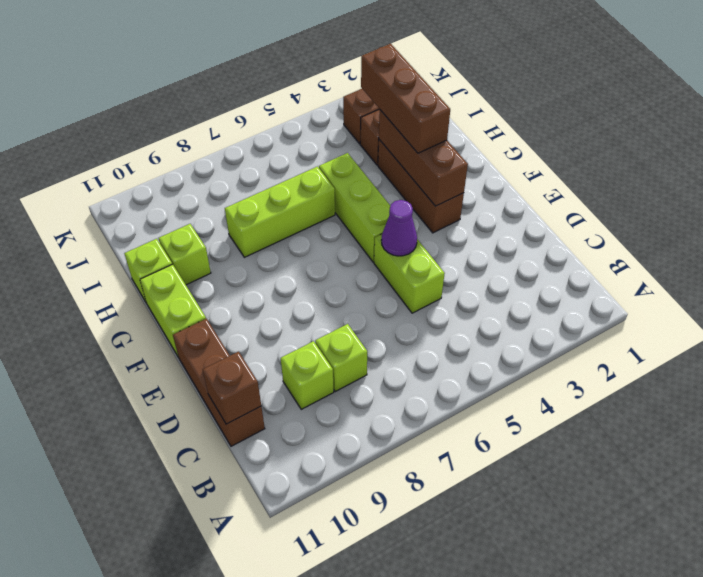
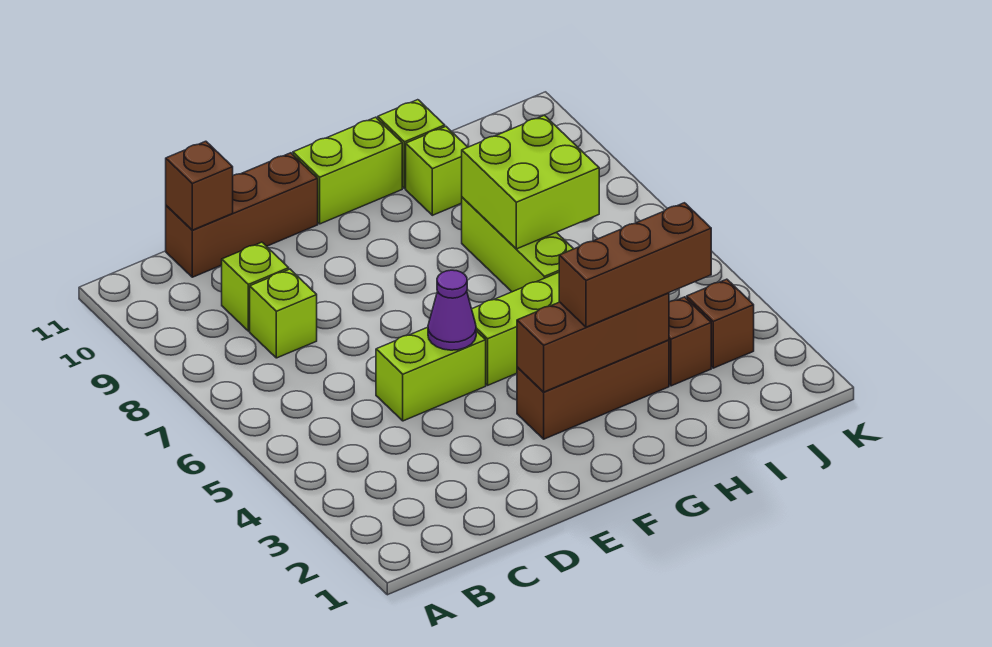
none -> lime 2x2 brick [462,115,599,249]

